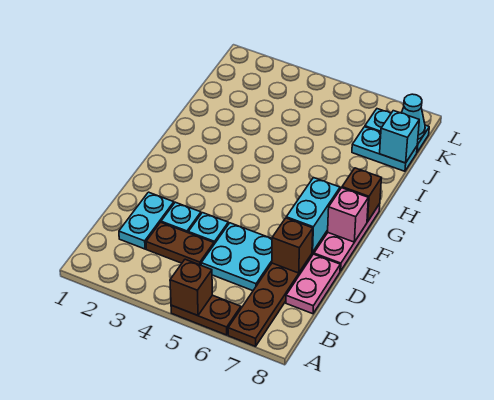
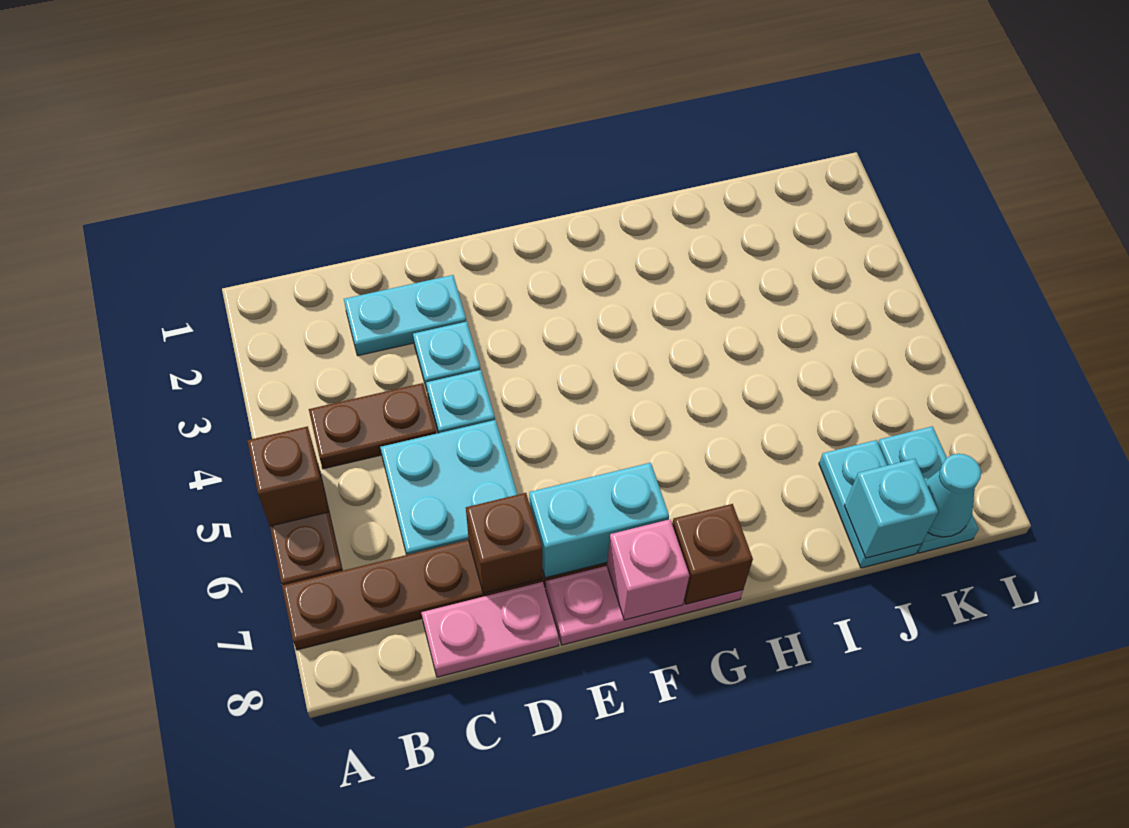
brown 1x2 plate [146,222,214,265] -> brown 1x2 plate turned to [309,383,437,469]

